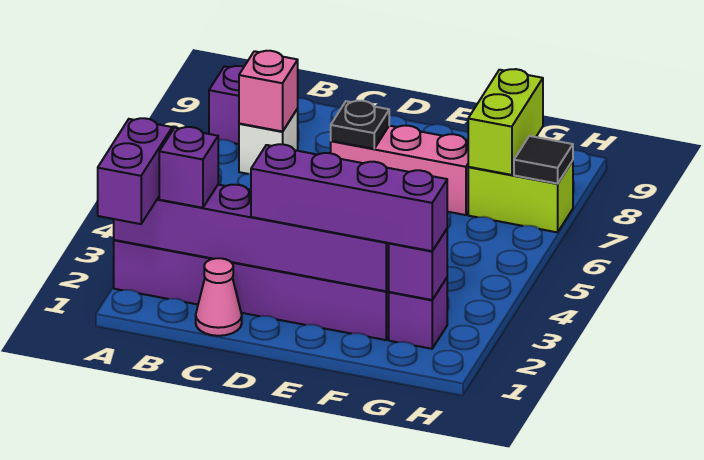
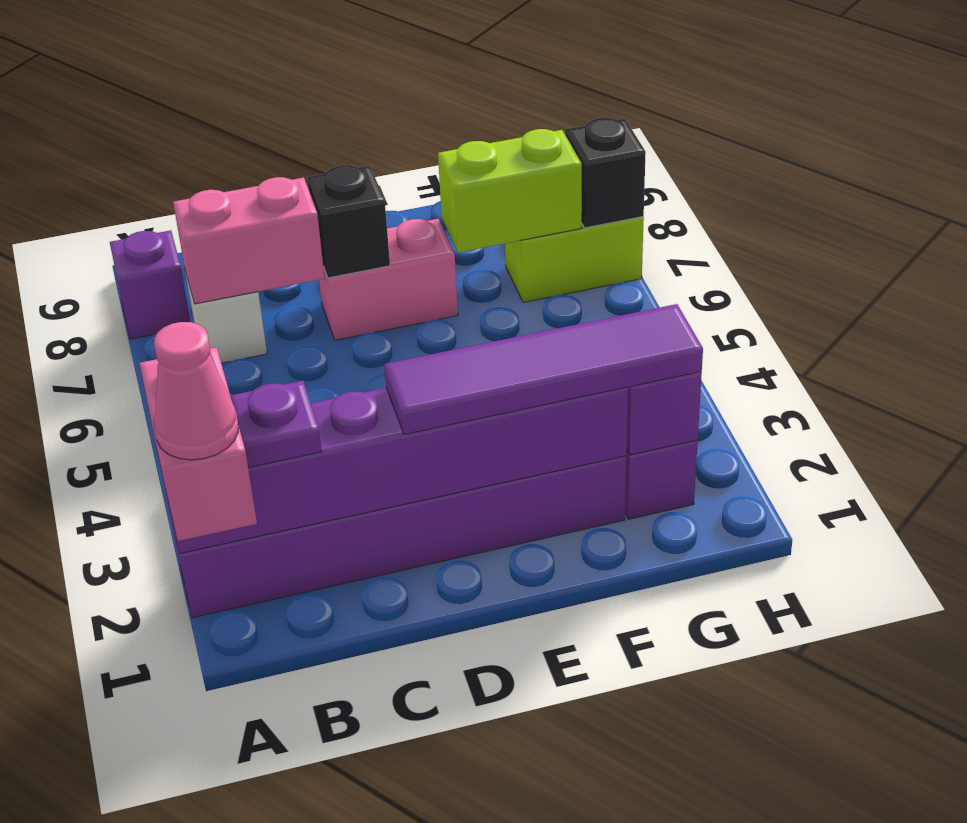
purple 1x2 brick [98,118,172,224] -> pink 1x2 brick [140,347,257,541]
purple 1x1 brick [159,127,218,208] -> purple 1x1 plate [230,381,322,468]
pink 1x1 brick [239,51,298,132] -> pink 1x2 brick [173,177,325,304]
pink 1x1 cone [196,258,242,336] -> pink 1x1 cone moved to [154,322,238,460]
purple 1x4 brick [251,144,447,251] -> purple 1x4 tile [384,304,703,434]
pink 1x3 brick [331,126,468,215] -> pink 1x2 brick [319,219,458,340]
black 1x1 plate [331,101,389,149] -> black 1x1 brick [307,165,390,278]
lime 1x2 brick [468,69,543,175] -> lime 1x2 brick turned to [438,129,582,253]
black 1x1 tile [514,136,573,184] -> black 1x1 brick [565,117,646,228]

